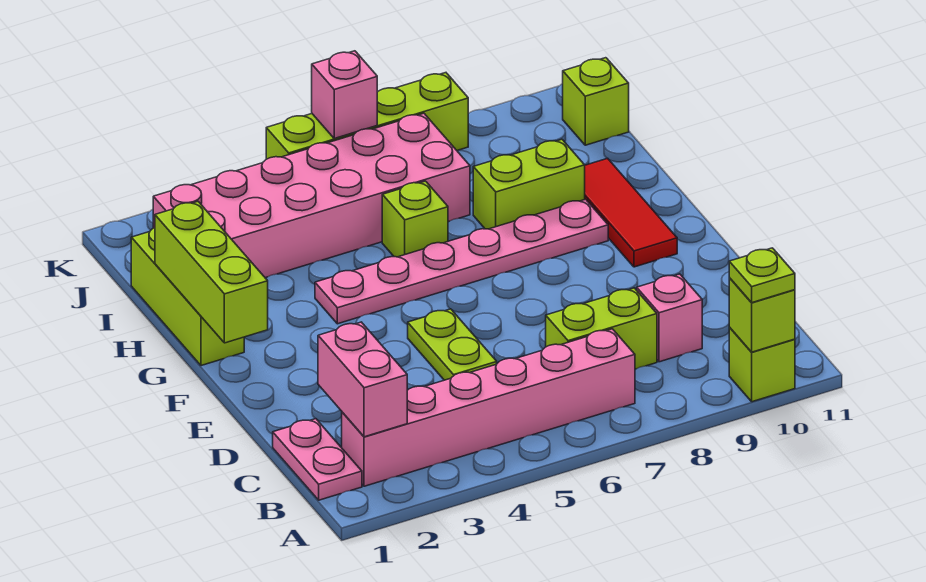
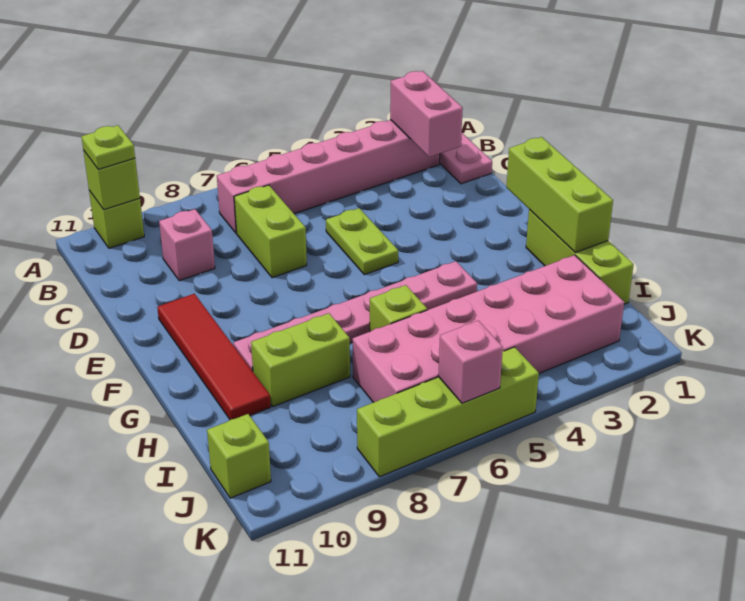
lime 1x2 brick [546,288,657,369] -> lime 1x2 brick turned to [234,185,307,278]
red 1x3 tile [585,158,677,267] -> red 1x4 tile [157,294,271,420]

